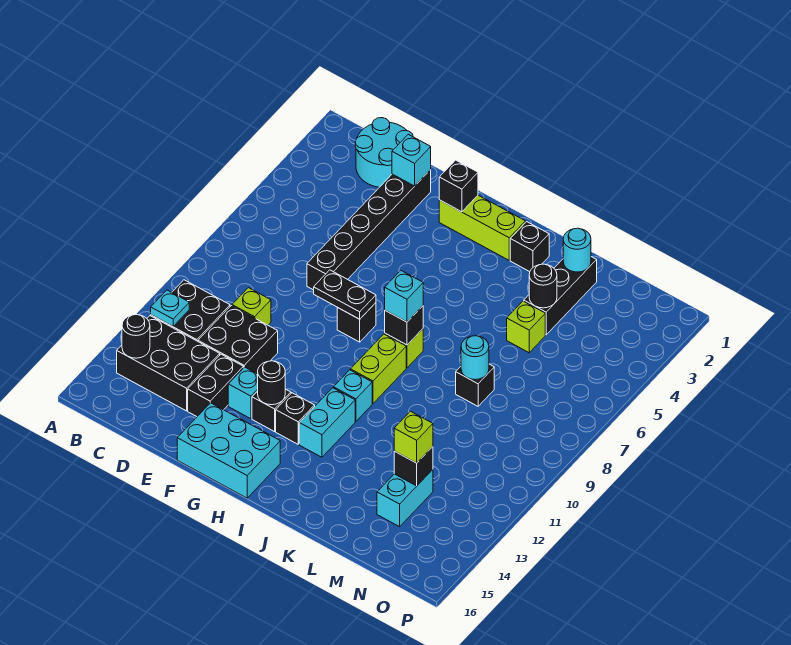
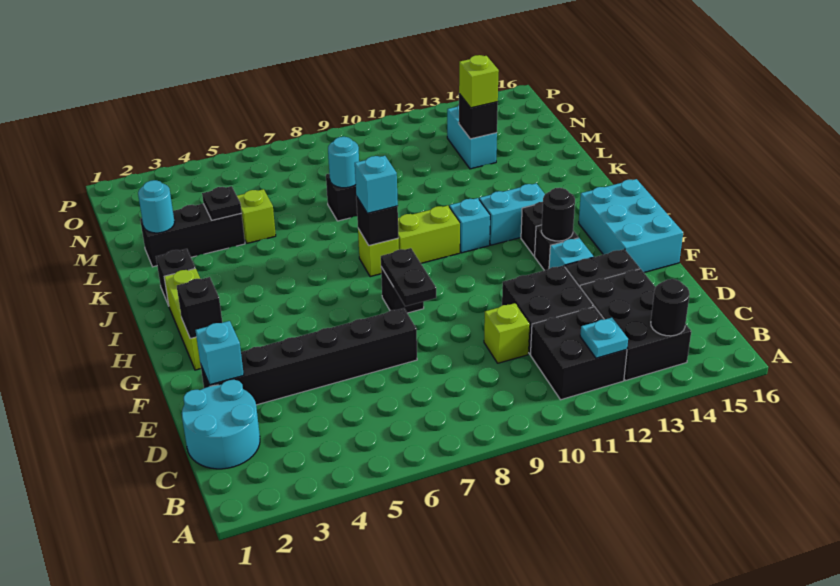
black 1x1 round brick [529,264,557,308] -> black 1x1 plate [202,186,242,220]
cyan 1x2 brick [377,470,433,527] -> cyan 1x2 brick turned to [447,105,497,169]

